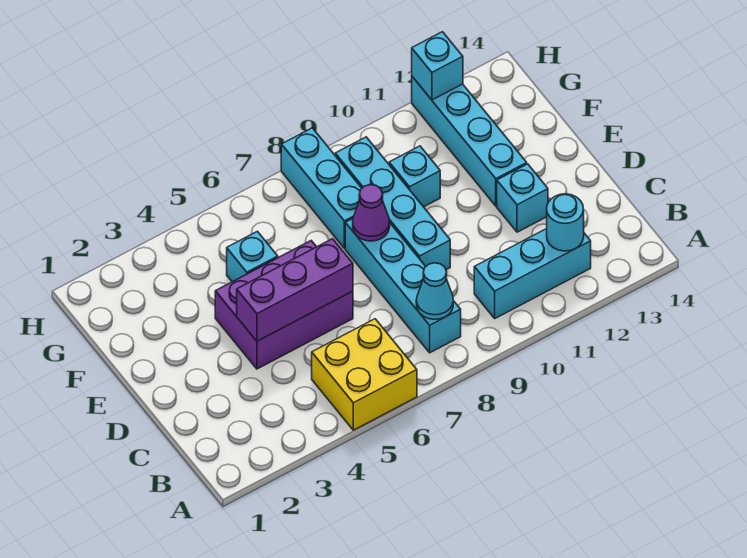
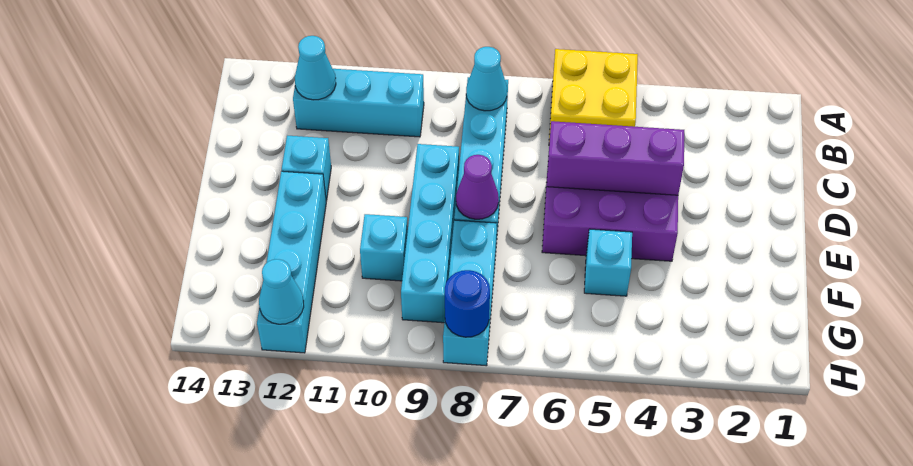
cyan 1x1 round brick [547,194,584,251] -> cyan 1x1 cone [295,36,336,100]
none -> blue 1x1 round brick [445,270,490,337]
cyan 1x1 brick [412,32,463,100] -> cyan 1x1 cone [259,259,304,324]

